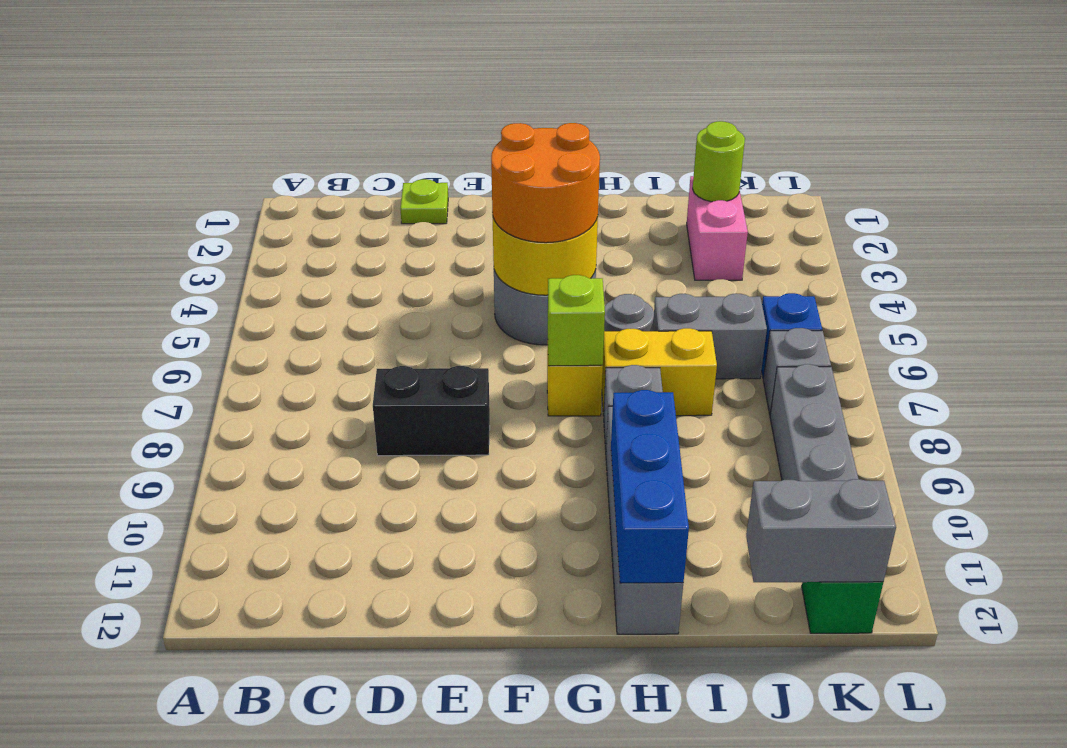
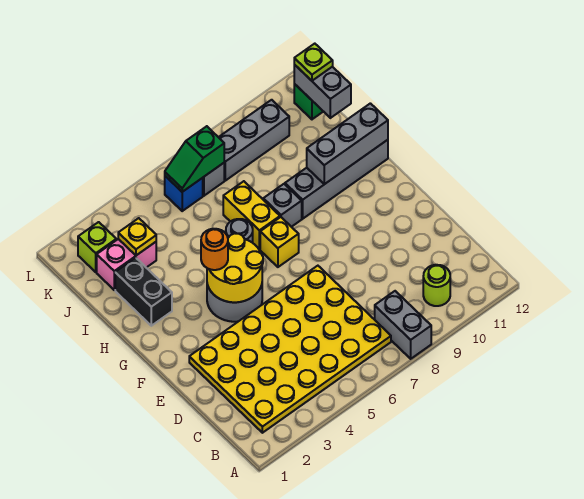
none -> yellow 4x6 plate [189,266,391,433]
lime 1x1 plate [400,179,448,224] -> lime 1x1 plate moved to [294,44,333,81]
black 1x2 brick [373,366,490,456] -> black 1x2 brick moved to [115,258,172,326]
orange 2x2 round brick [491,123,600,243] -> orange 1x1 round brick [201,229,228,270]
lime 1x1 brick [548,275,605,366] -> lime 1x1 brick moved to [78,222,116,272]
blue 1x3 brick [611,390,689,583] -> grey 1x3 brick [307,103,388,184]
grey 1x2 brick [653,294,767,379] -> grey 1x2 brick moved to [375,291,431,359]
lime 1x1 round brick [693,121,745,202] -> lime 1x1 round brick moved to [423,265,450,306]
none -> yellow 1x1 plate [118,218,156,255]
none -> green 1x2 slope [165,126,224,192]

